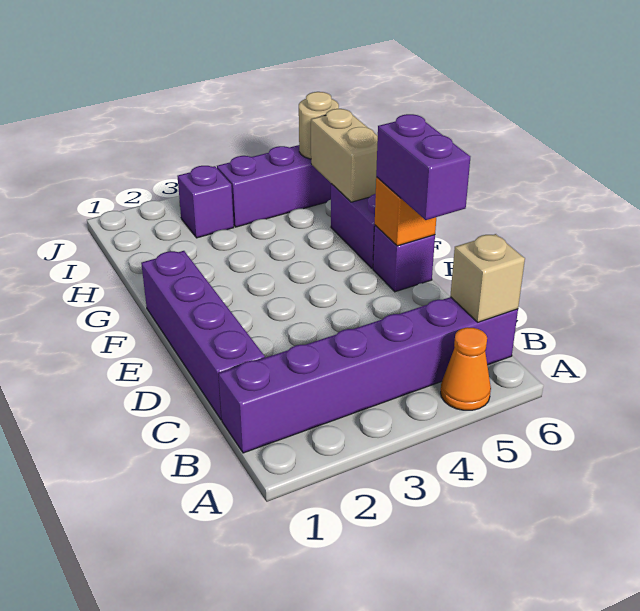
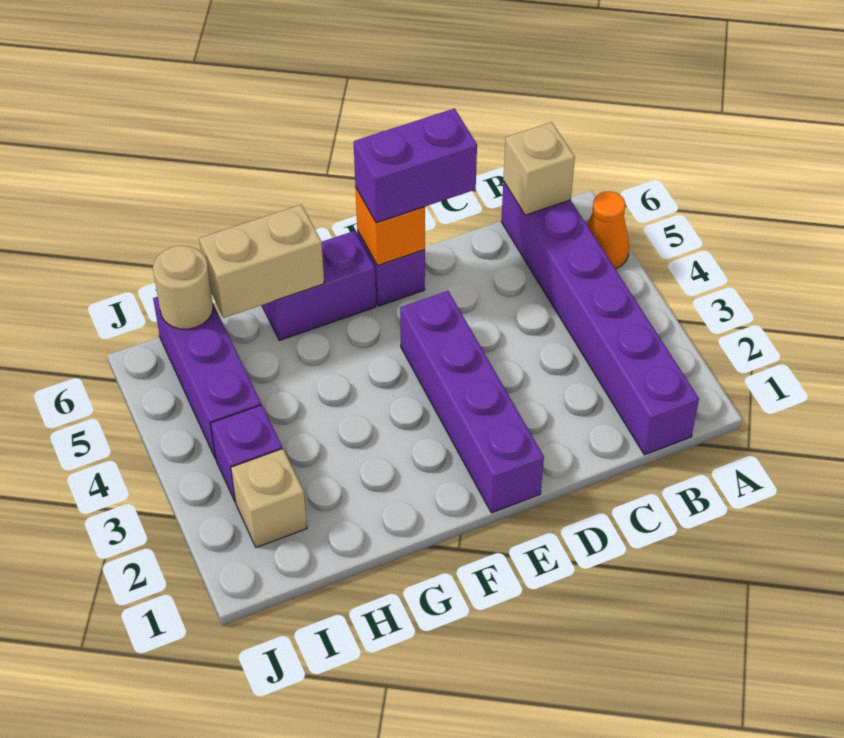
purple 1x4 brick [141,251,265,420] -> purple 1x4 brick turned to [400,291,544,513]
none -> tan 1x1 brick [231,449,307,548]

